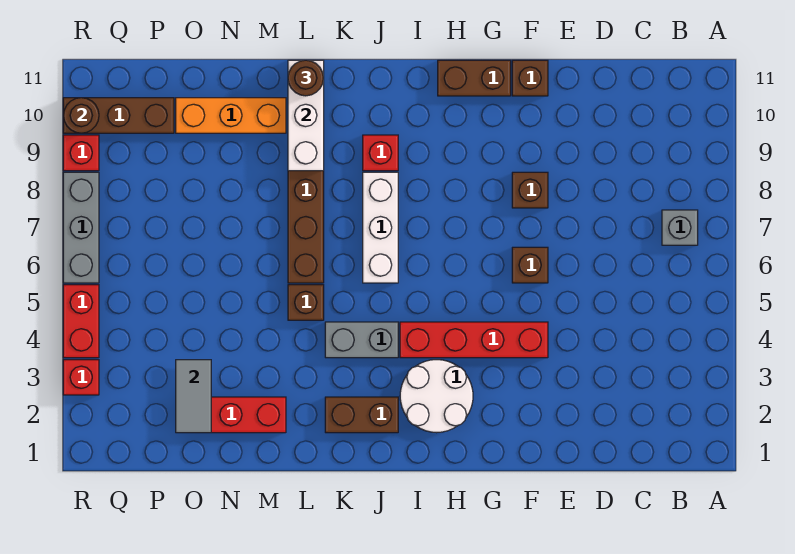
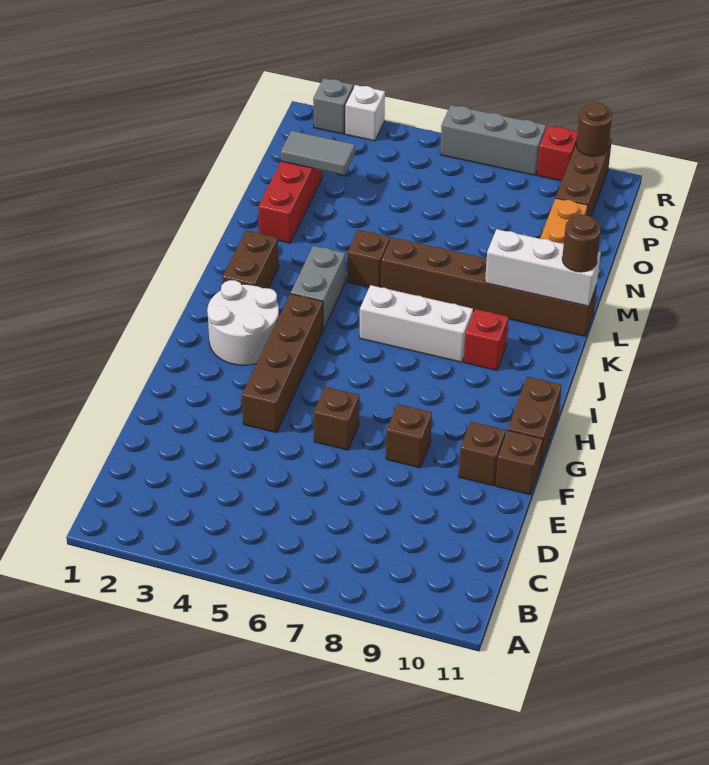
grey 1x1 brick [662,210,698,245] -> grey 1x1 brick moved to [313,78,353,134]
red 1x4 brick [400,322,548,358] -> brown 1x4 brick [242,294,323,433]
none -> brown 1x1 brick [459,422,506,486]
red 1x1 brick [63,360,99,395] -> white 1x1 brick [345,85,385,141]
red 1x2 brick [63,285,99,358] -> none

